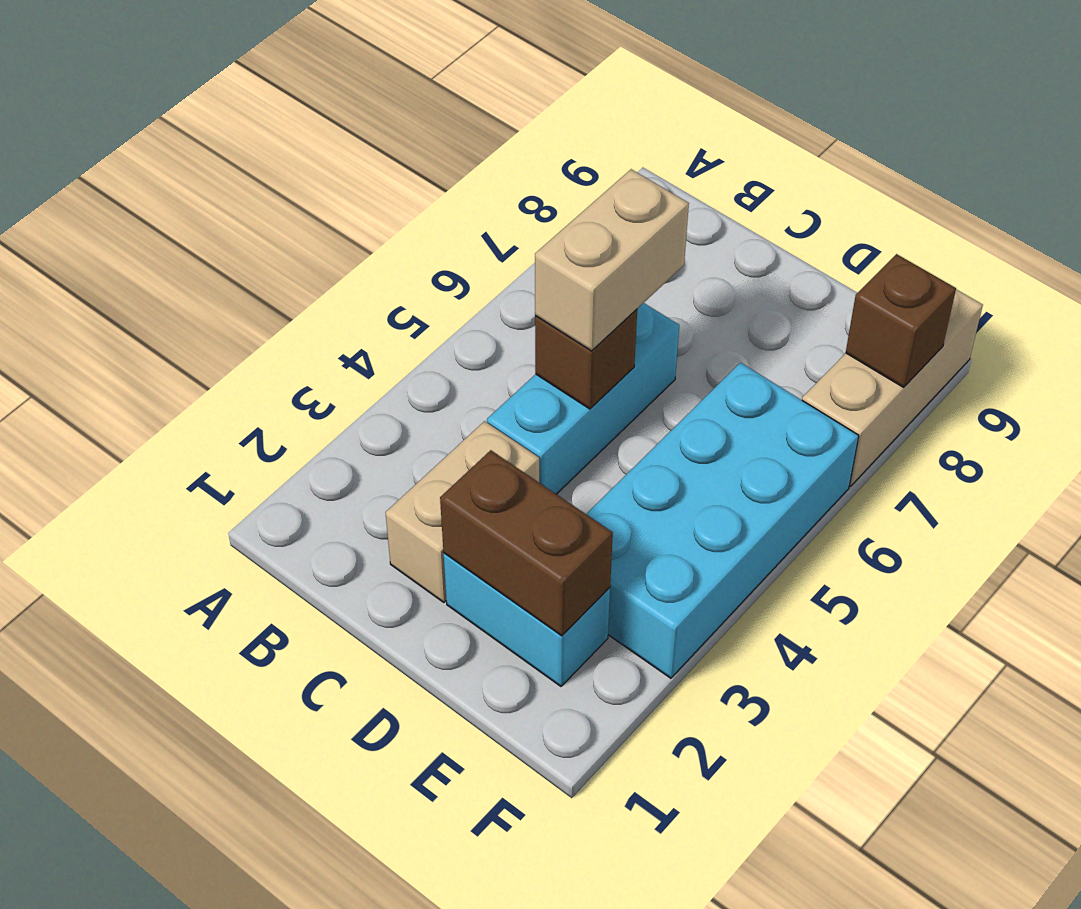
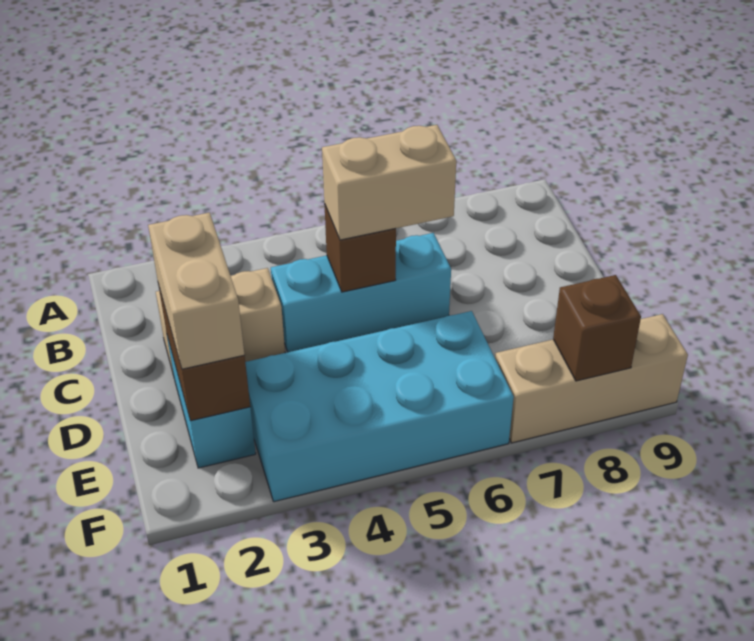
none -> tan 1x2 brick [148,212,244,369]

